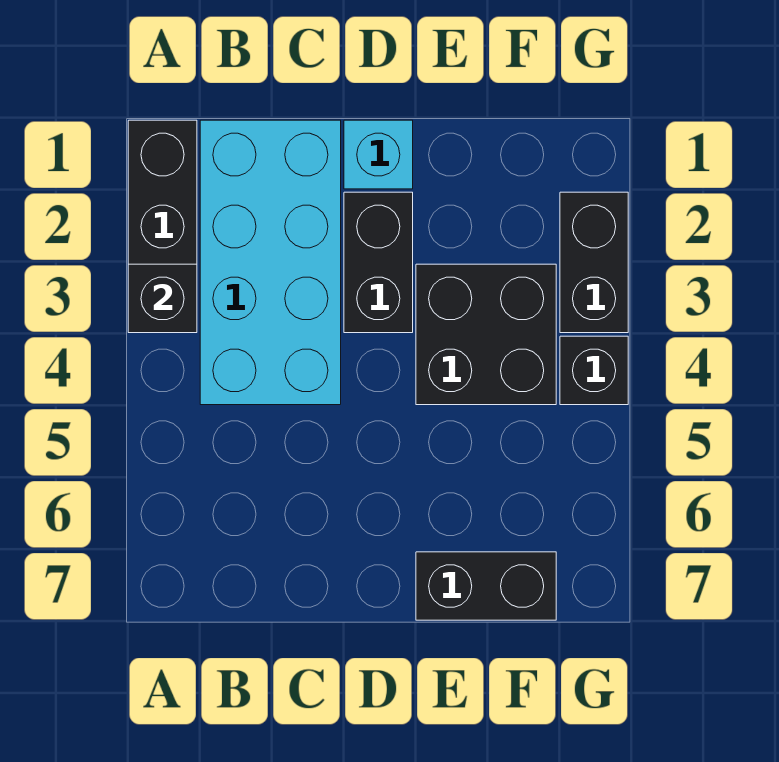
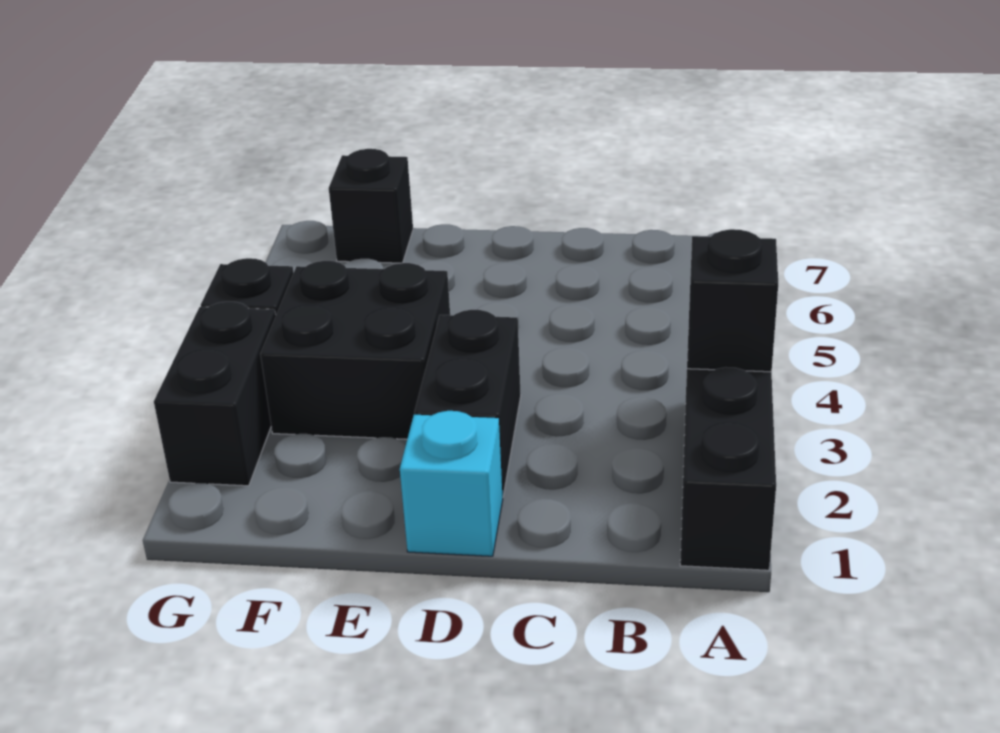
cyan 2x4 brick [200,120,341,405] -> none
black 1x2 brick [416,552,556,620] -> black 1x1 brick [329,149,413,263]

